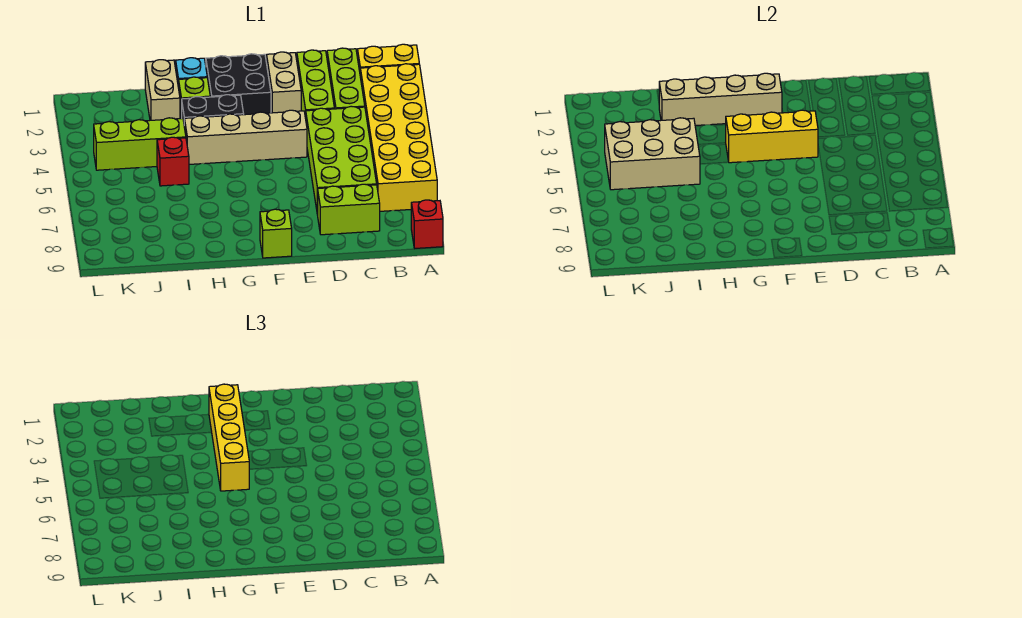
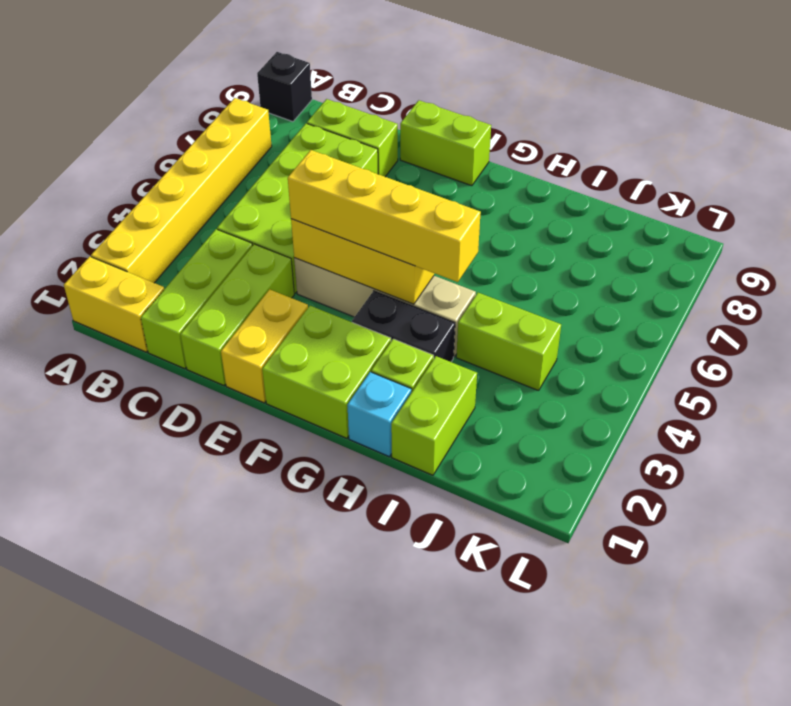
yellow 2x6 brick [360,64,437,211] -> yellow 1x6 brick [91,98,272,283]
red 1x1 brick [411,200,443,248] -> black 1x1 brick [257,52,312,122]
tan 1x2 brick [267,52,301,113] -> yellow 1x2 brick [221,289,308,403]
black 2x2 brick [206,54,271,115] -> lime 2x2 brick [262,306,391,438]
tan 1x4 brick [659,73,782,126] -> none
lime 1x1 brick [260,209,292,258] -> lime 1x2 brick [400,100,491,186]
yellow 1x4 brick [209,384,249,491] -> yellow 1x4 brick turned to [288,150,481,282]
tan 1x2 brick [145,60,180,120] -> lime 1x2 brick [391,356,477,475]
lime 1x3 brick [94,118,186,170] -> lime 1x2 brick [456,293,561,391]
tan 2x3 brick [605,118,700,190] -> none
red 1x1 brick [157,137,189,186] -> none

